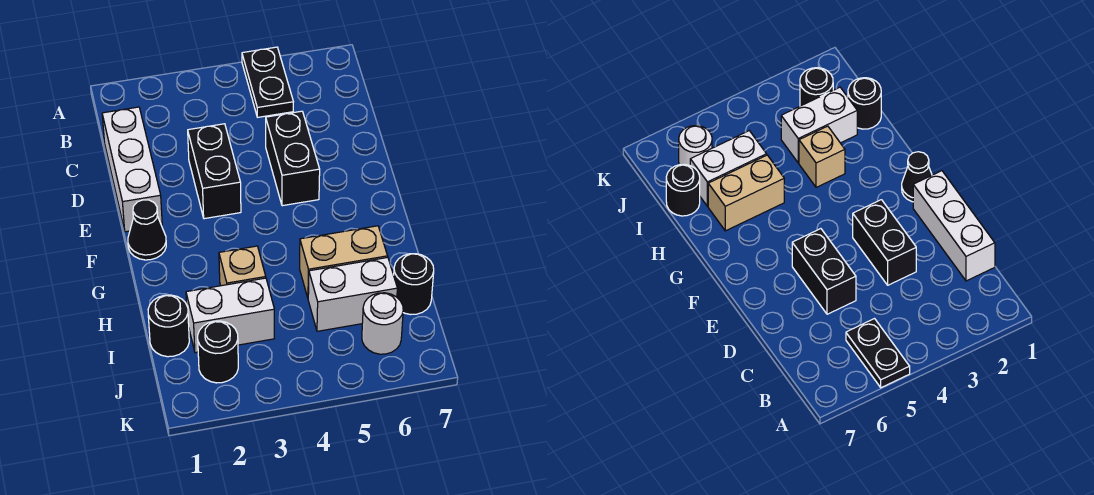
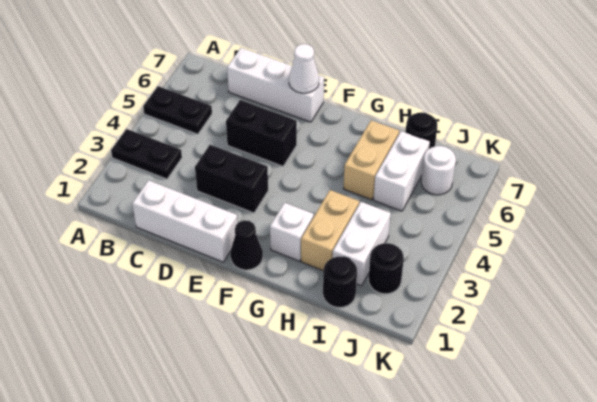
none -> black 1x2 plate [111,129,182,179]
none -> white 1x3 brick [227,48,324,122]
none -> white 1x1 cone [289,44,319,93]
none -> white 1x1 brick [270,203,314,261]
tan 1x1 brick [219,246,266,286] -> tan 1x2 brick [301,190,359,271]

